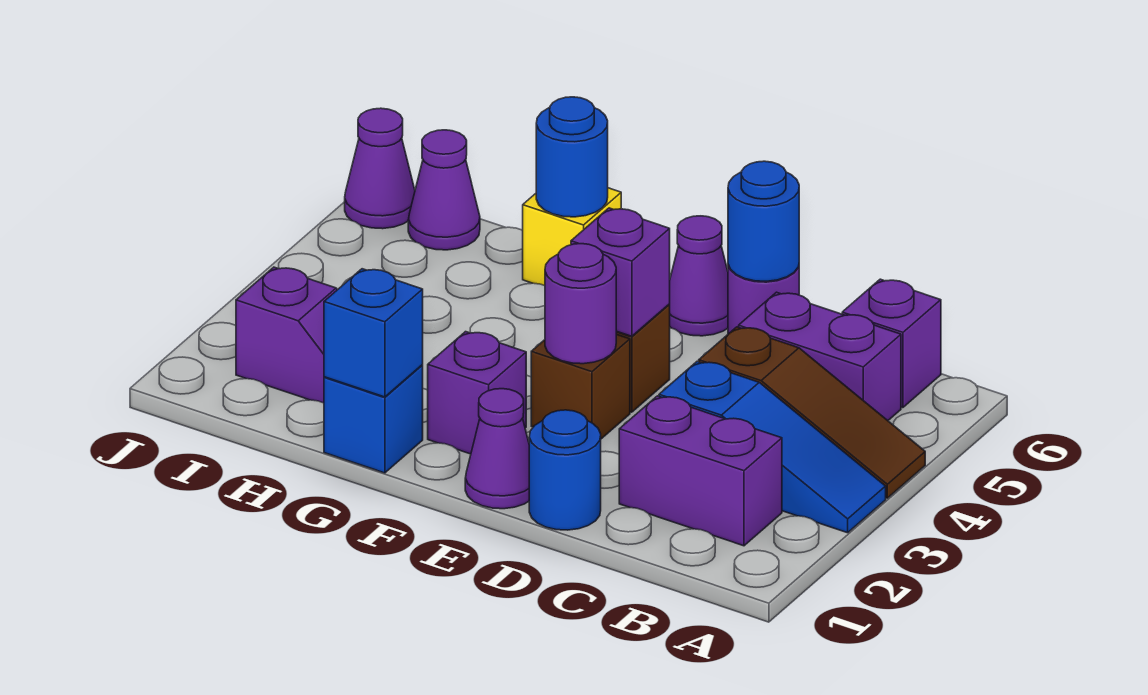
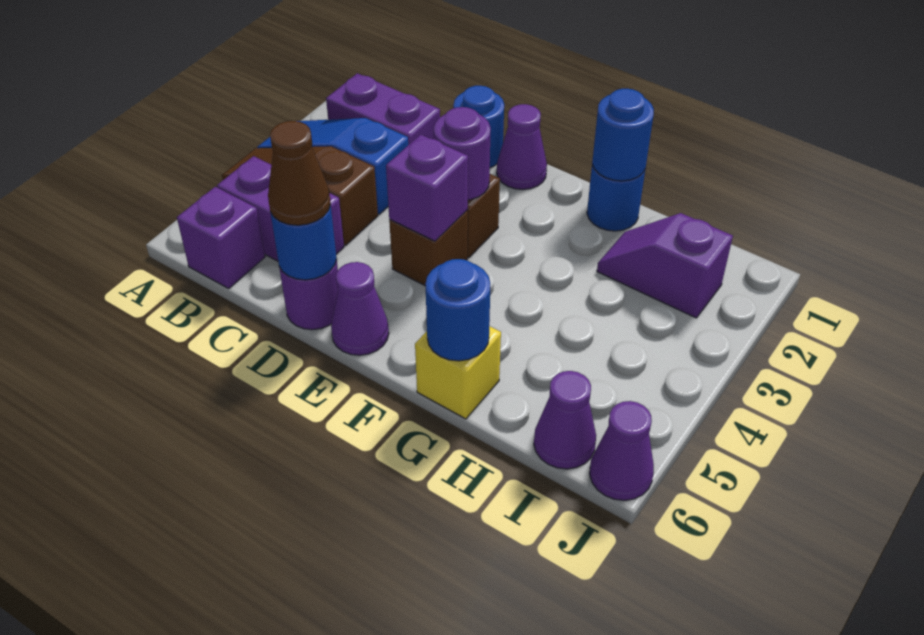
none -> brown 1x1 cone [268,121,331,225]
purple 1x1 brick [428,332,526,454] -> none
blue 1x1 brick [324,365,423,473] -> blue 1x1 round brick [587,165,645,231]
blue 1x1 brick [324,269,423,397] -> blue 1x1 round brick [592,89,654,181]

